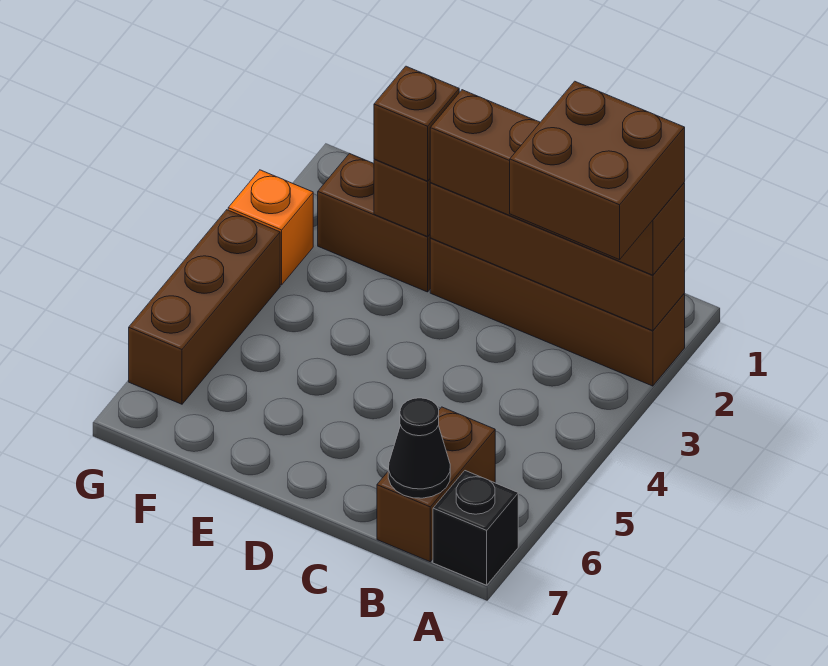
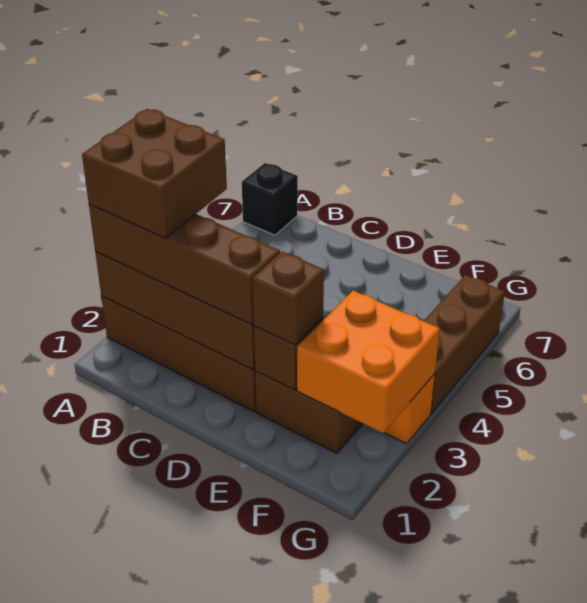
brown 1x2 brick [377,407,495,562] -> none
black 1x1 cone [388,398,450,498] -> none
none -> orange 2x2 brick [297,291,440,433]

